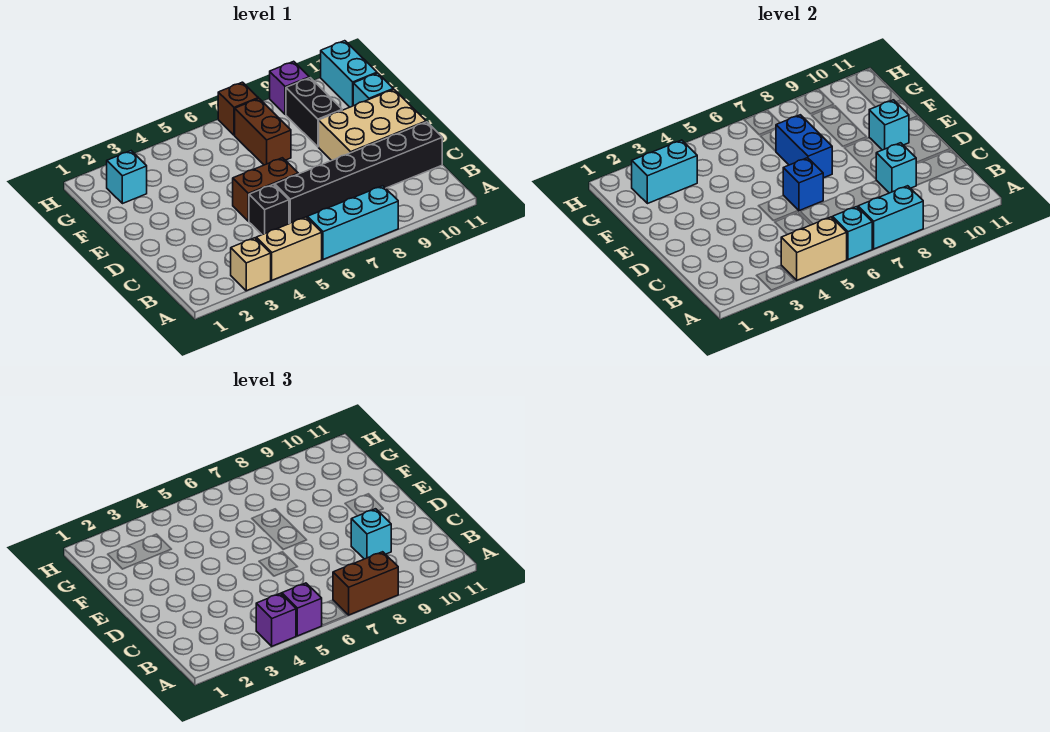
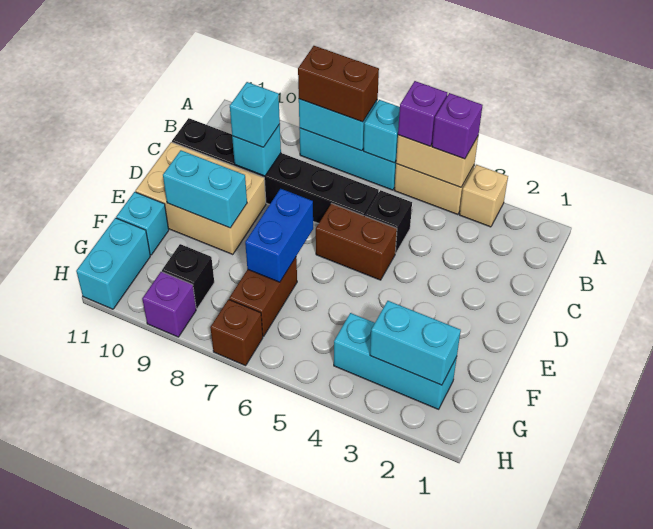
blue 1x1 brick [783,158,823,211] -> none
cyan 1x1 brick [869,100,909,150] -> cyan 1x2 brick [163,150,247,228]
black 1x2 brick [286,78,342,147] -> black 1x1 brick [162,244,214,309]
cyan 1x1 brick [107,151,147,204] -> cyan 1x3 brick [334,313,457,409]

